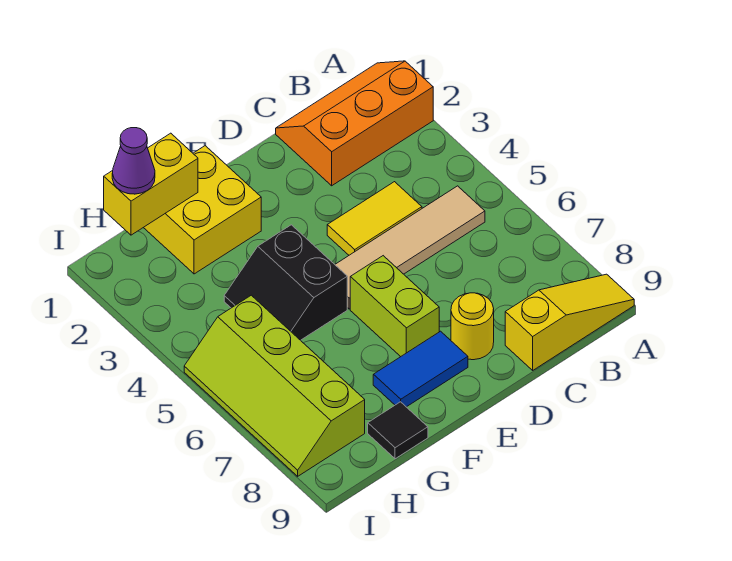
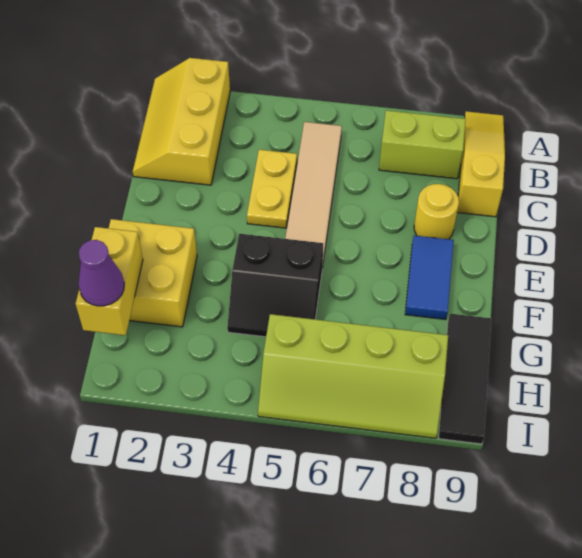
orange 2x3 slope [276,61,433,186] -> yellow 2x3 slope [133,58,230,185]
yellow 1x2 tile [327,182,422,255] -> yellow 1x2 plate [247,150,297,228]
lime 1x2 brick [350,256,439,357] -> lime 1x2 brick moved to [379,110,466,179]
black 1x1 tile [368,402,428,459] -> black 1x3 tile [439,314,492,444]

